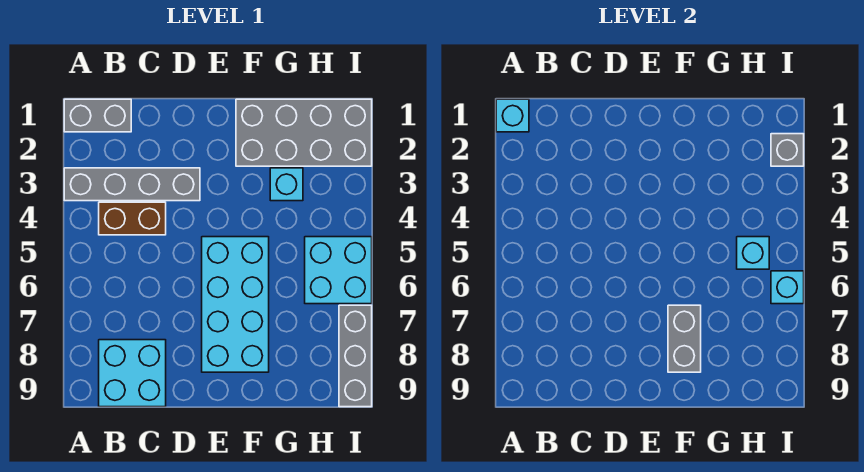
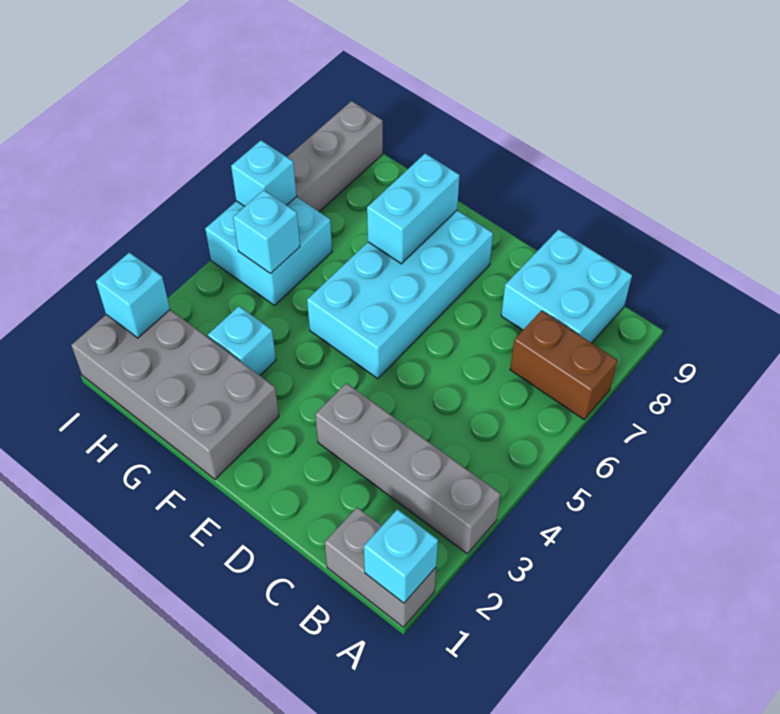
brown 1x2 brick [99,202,166,235] -> brown 1x2 brick moved to [510,311,618,419]
grey 1x2 brick [668,305,701,372] -> cyan 1x2 brick [367,153,460,264]
grey 1x1 brick [771,134,804,166] -> cyan 1x1 brick [96,252,170,338]

